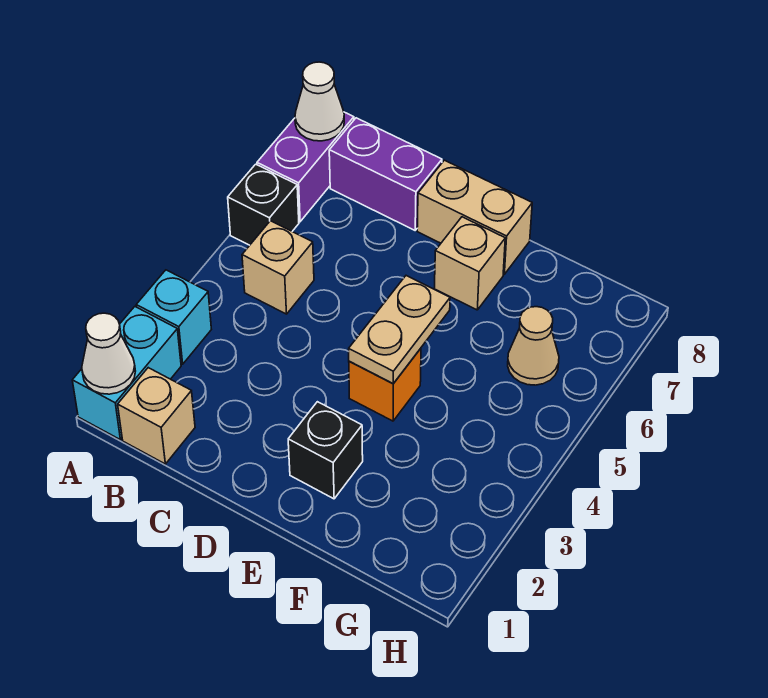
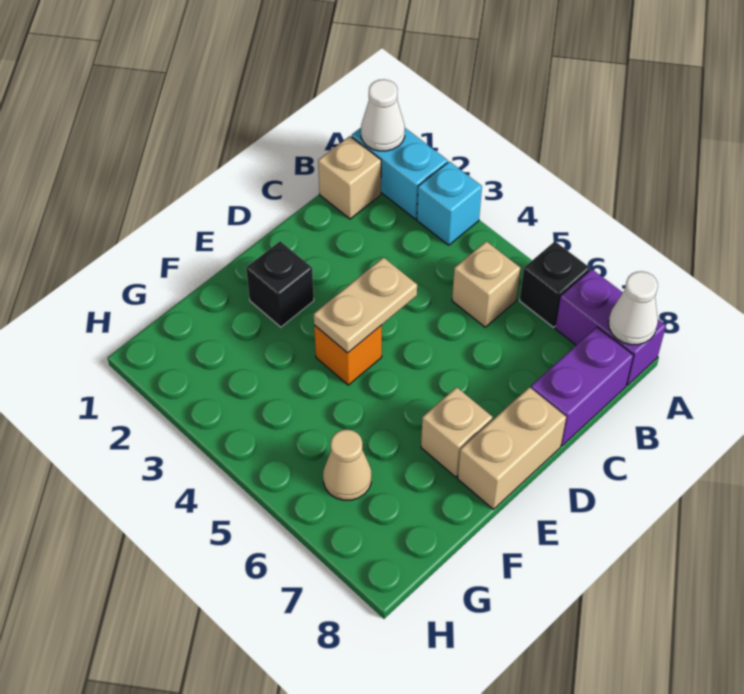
tan 1x2 plate [349,276,450,384] -> tan 1x2 plate turned to [314,257,417,353]

